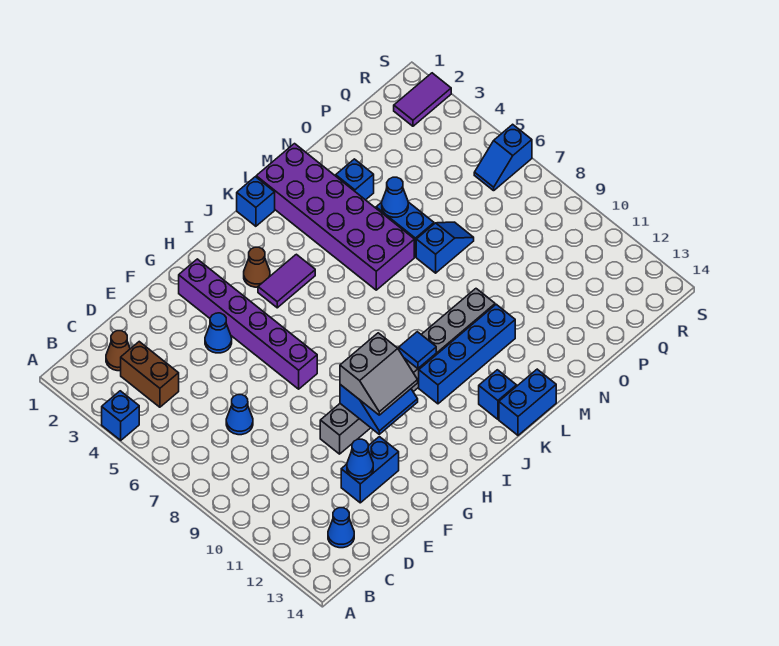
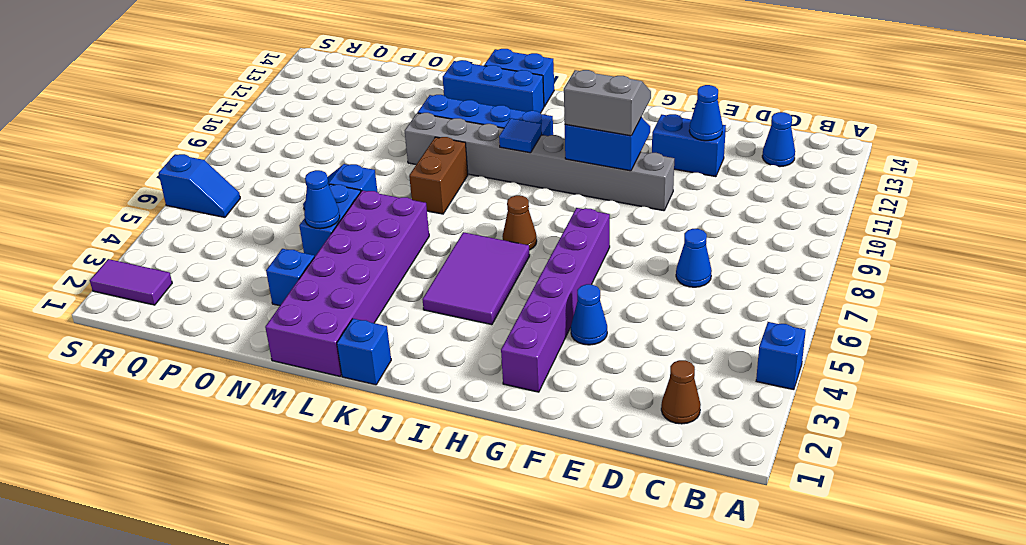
brown 1x2 brick [121,342,179,407] -> brown 1x2 brick moved to [409,137,468,214]
brown 1x1 cone [244,247,270,287] -> brown 1x1 cone moved to [502,195,537,250]
purple 1x2 tile [258,254,315,308] -> purple 2x3 tile [422,232,530,325]
blue 1x1 brick [479,370,517,419] -> blue 1x3 brick [443,60,544,113]

